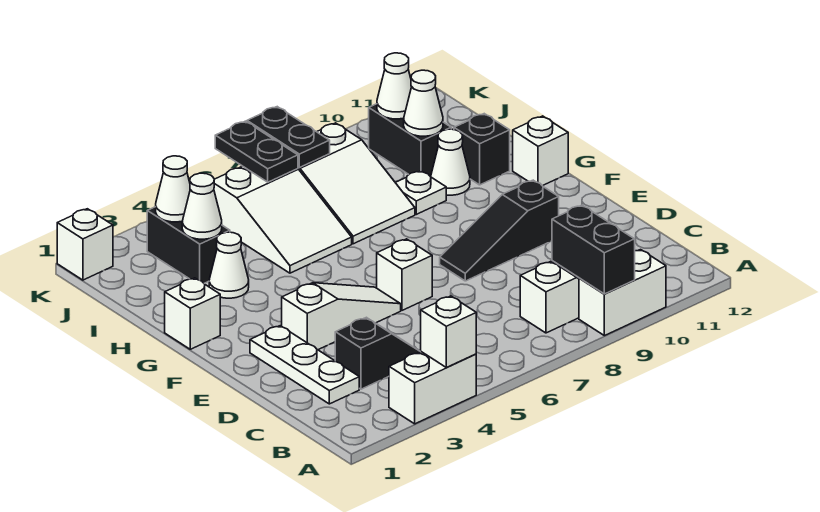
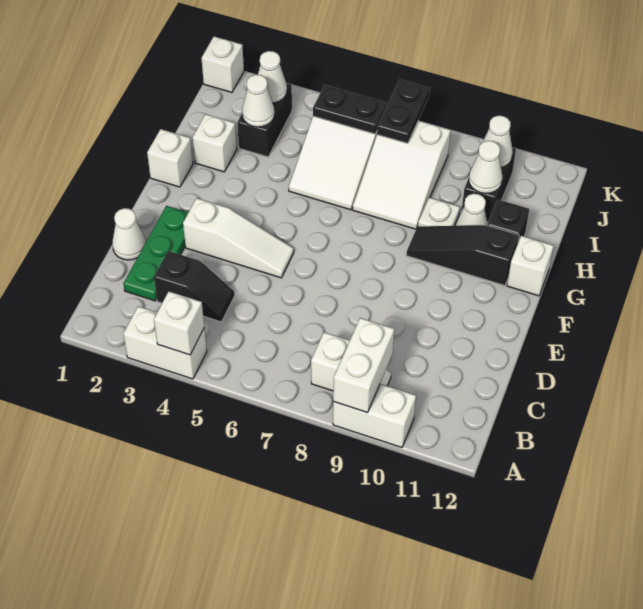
black 1x2 brick [552,205,635,294] -> white 1x2 brick [333,318,394,413]
white 1x3 plate [250,326,359,404] -> green 1x3 plate [123,206,188,301]
white 1x1 brick [377,239,432,310] -> white 1x1 brick moved to [193,114,237,172]
black 1x3 slope [440,180,559,281] -> black 1x3 slope moved to [406,225,519,285]
white 1x1 cone [209,232,249,298] -> white 1x1 cone moved to [112,208,146,260]
black 1x2 plate [215,121,298,182] -> black 1x2 plate turned to [313,85,387,134]

